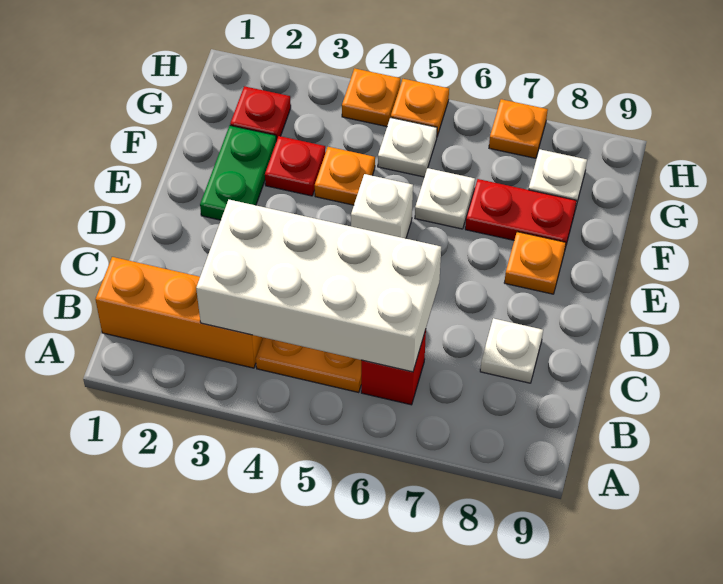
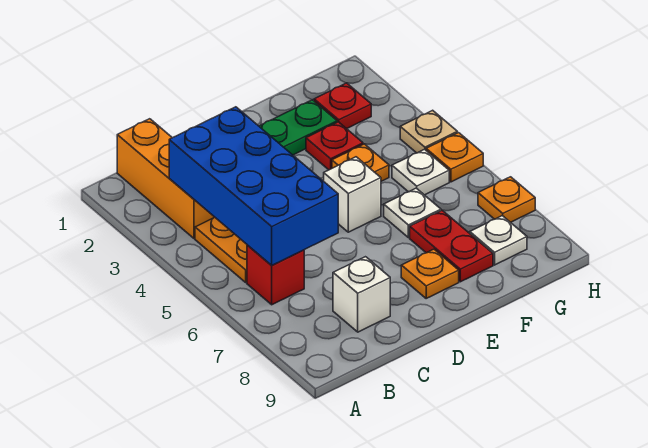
white 2x4 brick [196,200,441,372] -> blue 2x4 brick [169,107,338,265]
white 1x1 plate [480,318,543,383] -> white 1x1 brick [333,257,390,332]
orange 1x1 plate [342,68,400,126] -> tan 1x1 plate [400,110,457,153]

